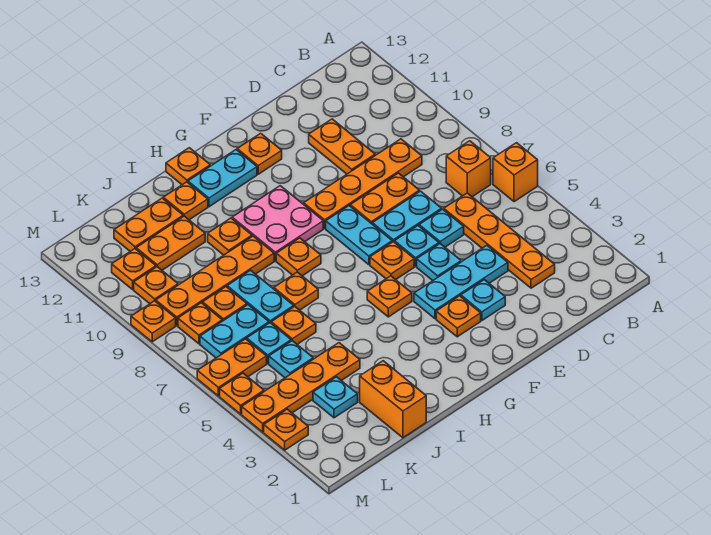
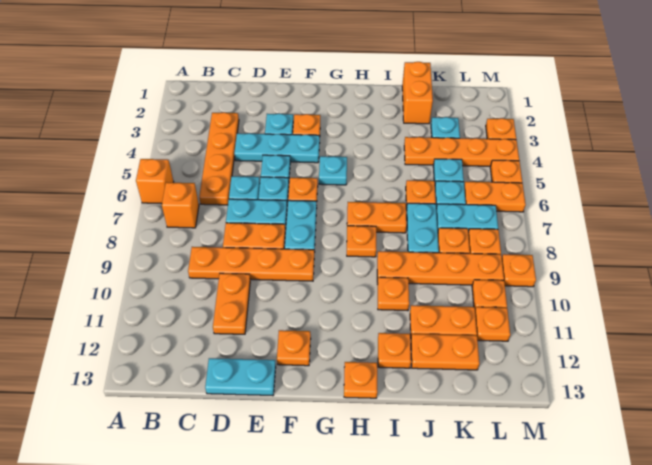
orange 1x1 plate [367,276,412,317] -> cyan 1x1 plate [319,156,347,185]
pink 2x2 plate [232,186,323,261] -> none
cyan 1x2 plate [188,150,257,207] -> cyan 1x2 plate moved to [205,358,276,396]
orange 1x1 plate [274,272,318,310] -> orange 1x2 plate [347,202,407,233]

